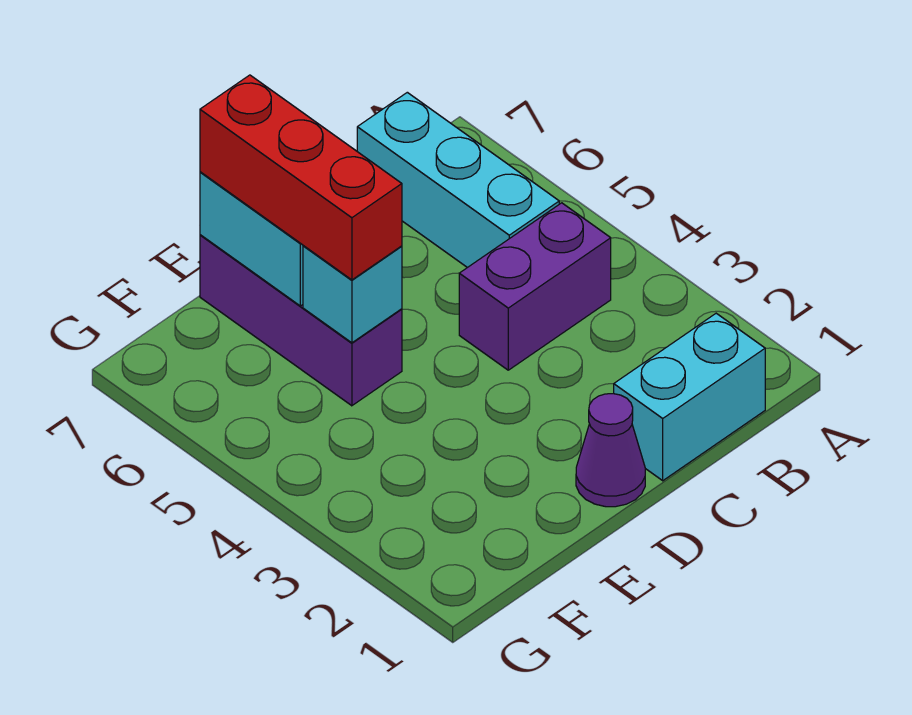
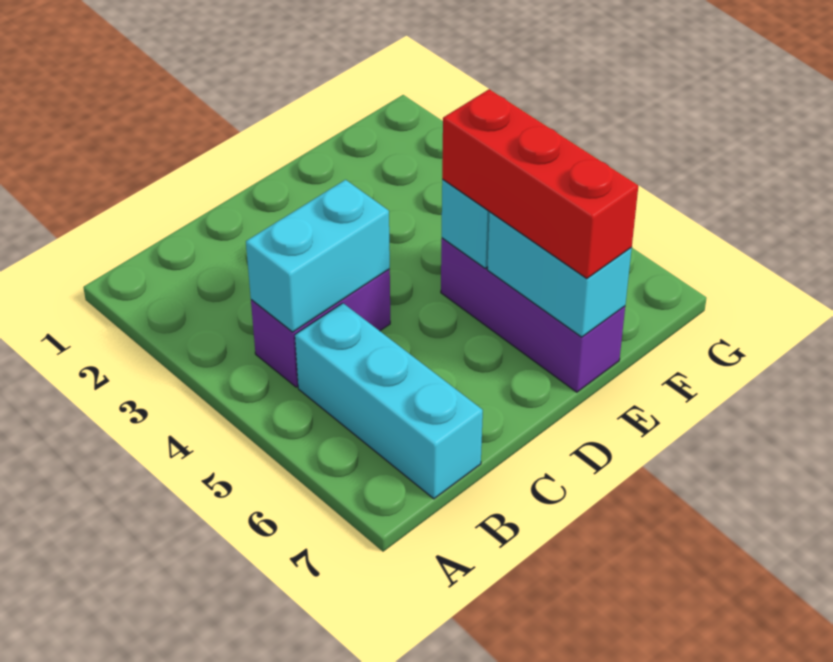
cyan 1x2 brick [614,313,765,481] -> cyan 1x2 brick moved to [246,180,390,332]
purple 1x1 cone [576,394,645,507] -> none

